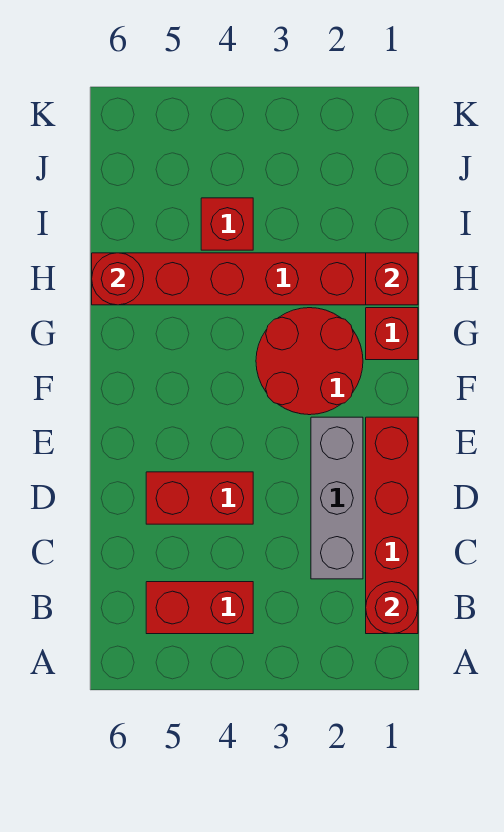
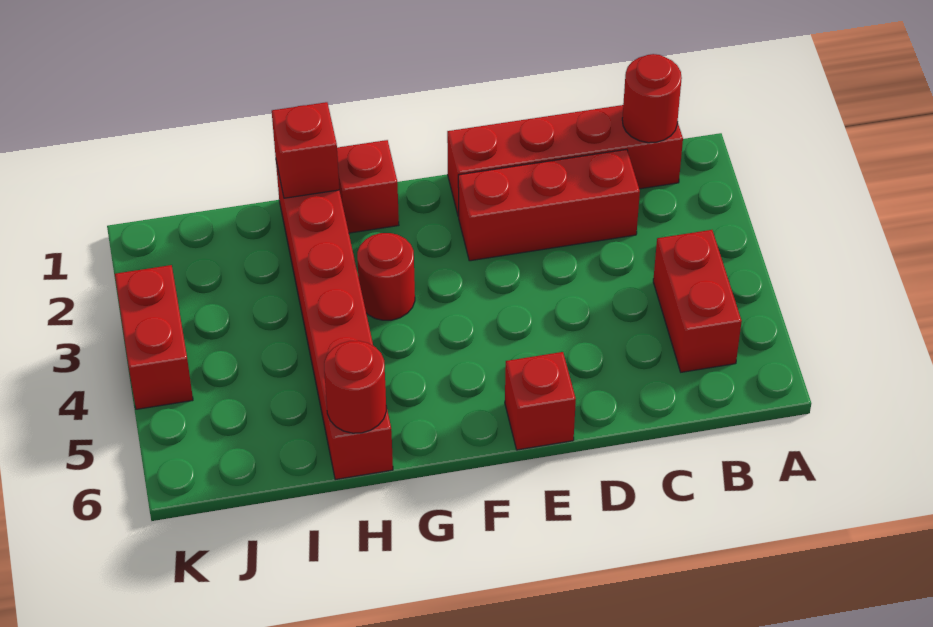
grey 1x3 brick [311,417,363,579] -> red 1x3 brick [458,149,640,261]
red 1x2 brick [146,472,253,524] -> red 1x2 brick moved to [115,265,193,409]
red 2x2 round brick [256,308,363,415] -> red 1x1 round brick [357,233,415,320]
red 1x1 brick [201,198,253,250] -> red 1x1 brick moved to [505,352,576,450]

